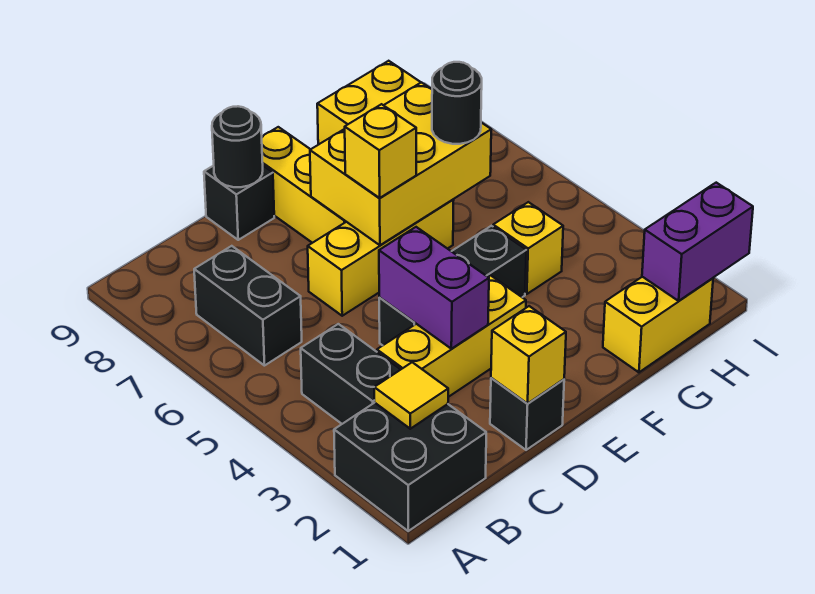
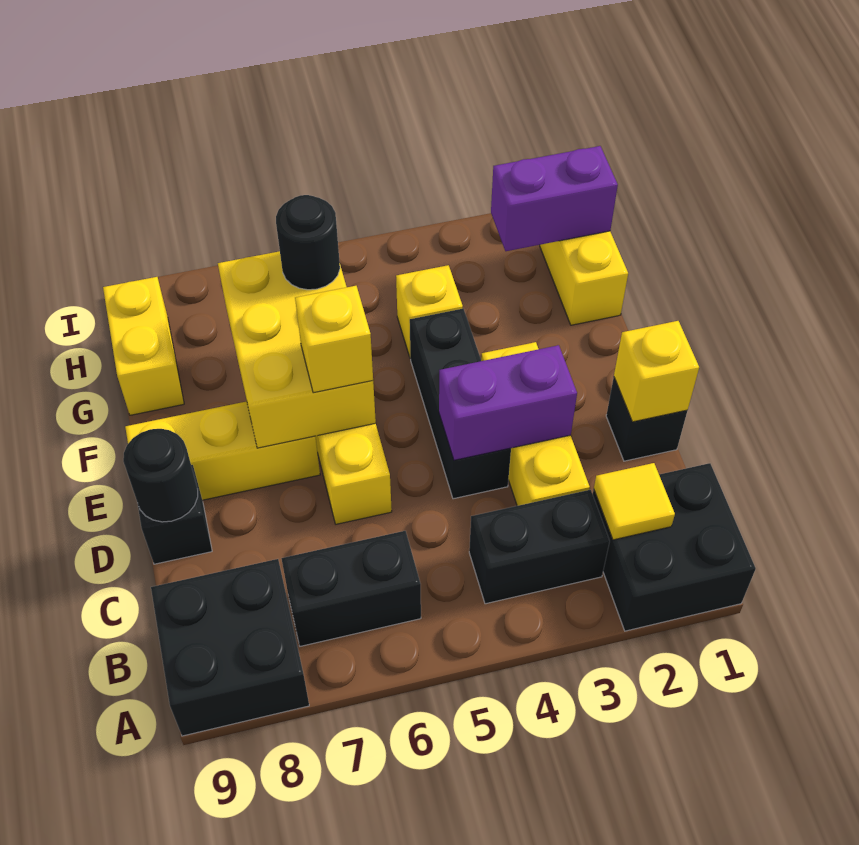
none -> black 2x2 brick [151,559,309,736]
purple 1x2 brick [642,183,753,301] -> purple 1x2 brick turned to [491,146,618,251]

